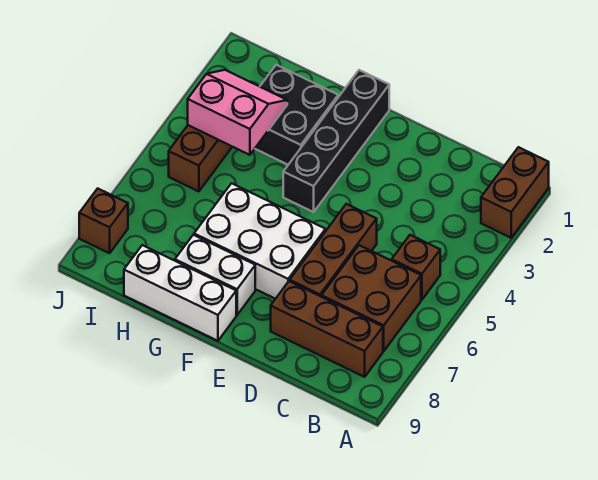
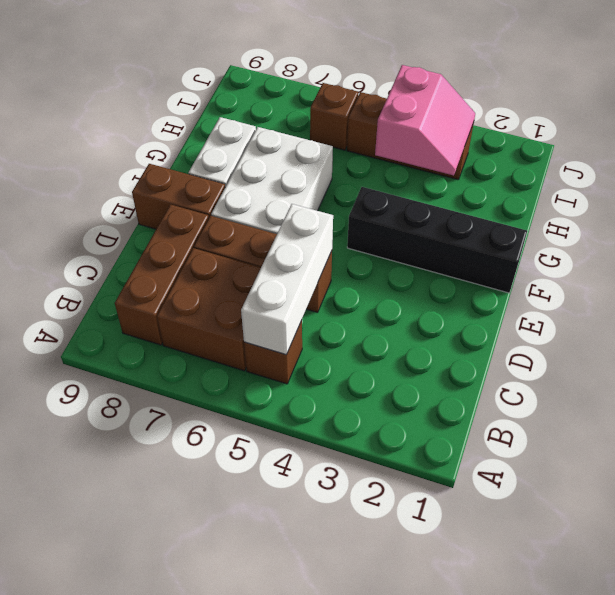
brown 1x2 brick [481,147,549,238] -> brown 1x2 brick moved to [132,164,225,229]
white 1x3 brick [124,245,236,341] -> white 1x3 brick moved to [241,204,333,355]
black 2x2 brick [255,65,338,165] -> none
brown 1x1 brick [79,188,128,253] -> brown 1x1 brick moved to [310,83,358,150]

